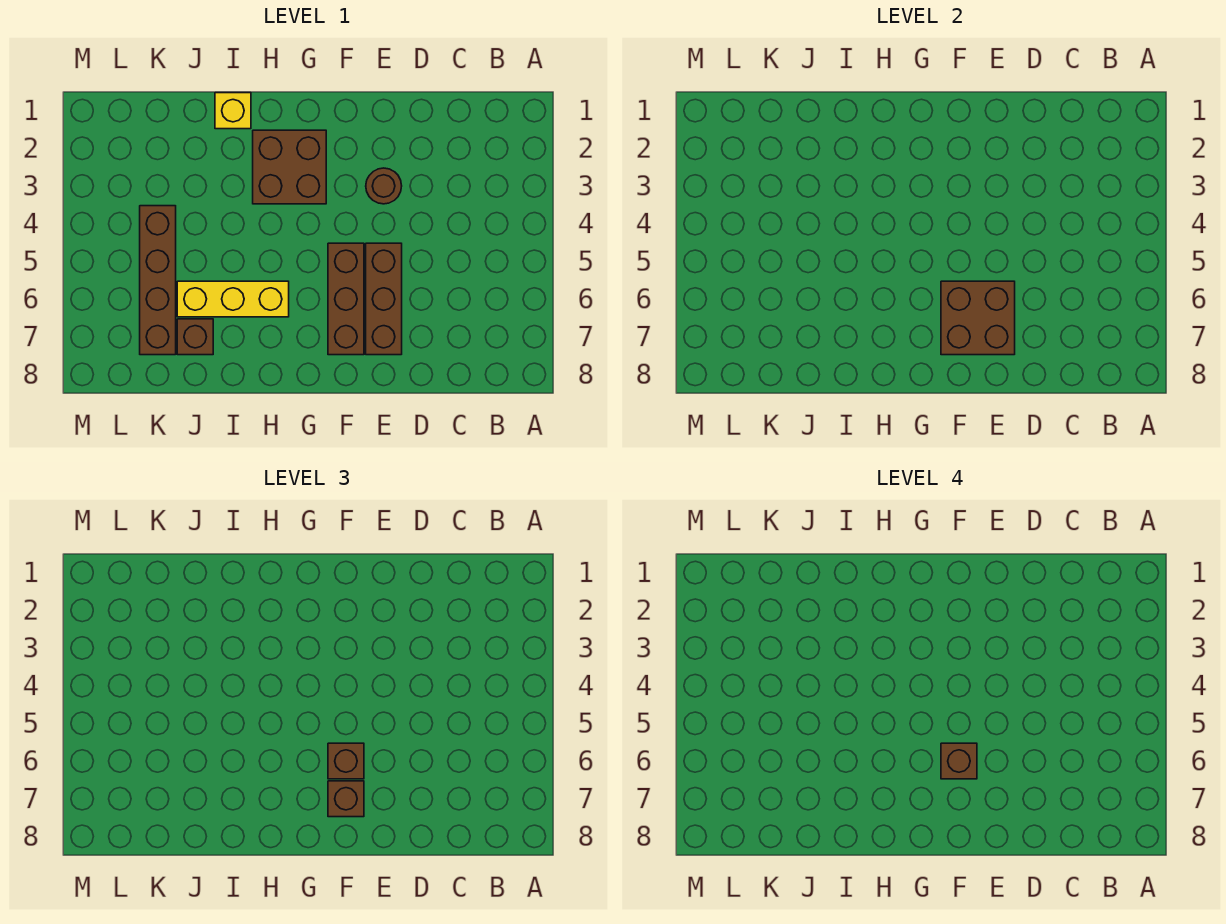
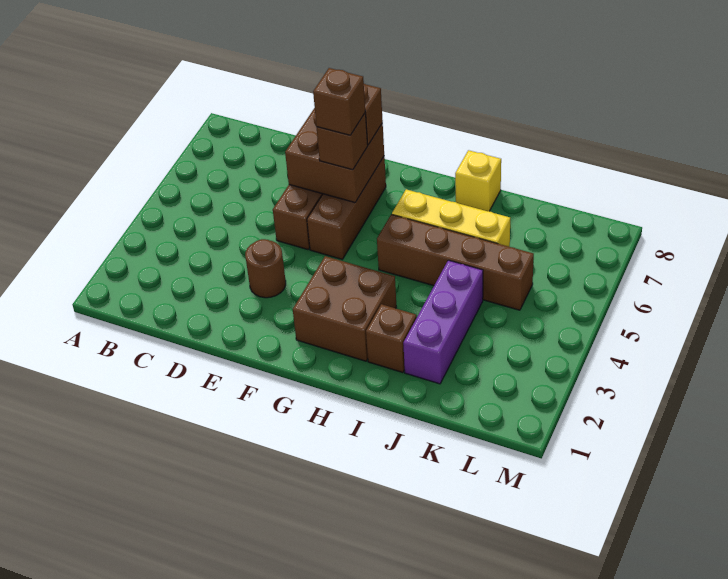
yellow 1x1 brick [215,93,251,129] -> yellow 1x1 brick moved to [455,150,501,211]
none -> purple 1x3 brick [403,260,483,384]
brown 1x1 brick [177,319,213,355] -> brown 1x1 brick moved to [366,304,417,373]
brown 1x4 brick [140,206,176,355] -> brown 1x4 brick turned to [377,214,534,310]

